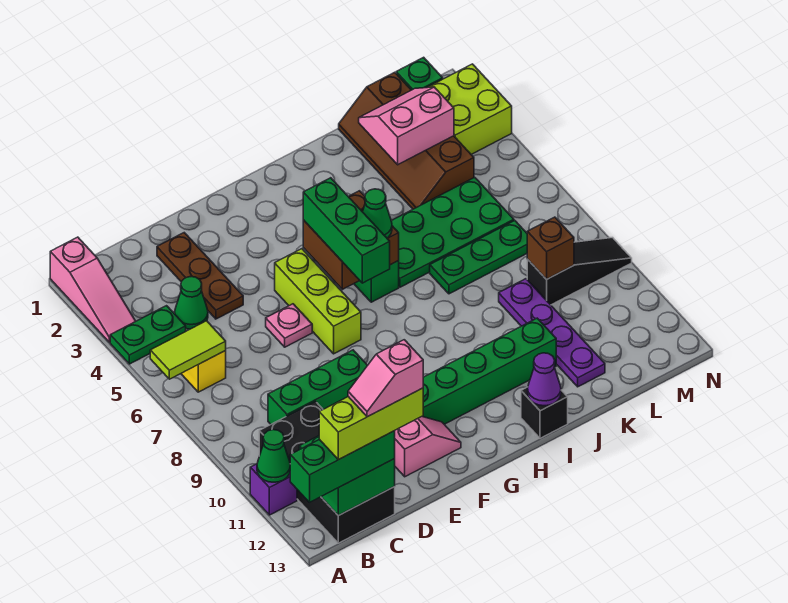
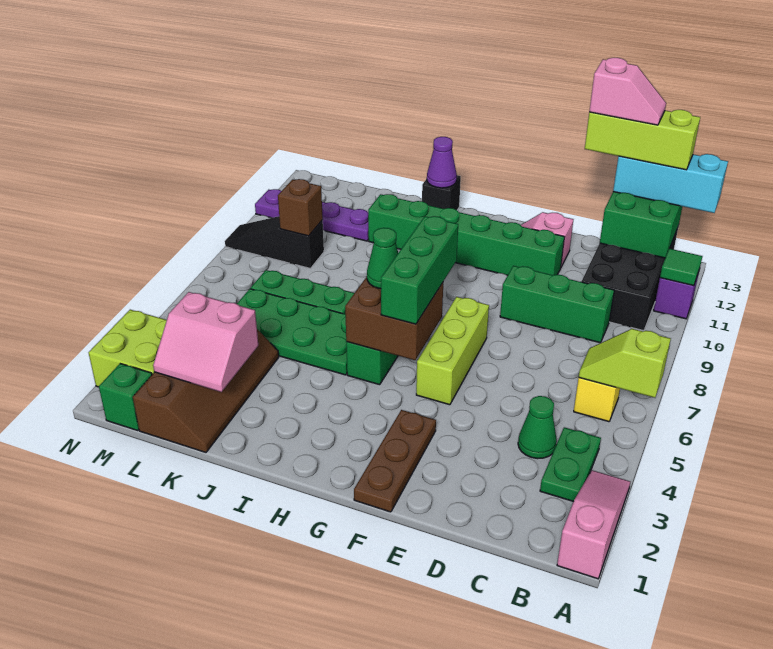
green 1x2 plate [110,306,186,364] -> green 1x2 plate turned to [540,427,601,502]
lime 1x2 tile [150,321,226,379] -> lime 1x2 slope [579,329,671,398]
green 1x1 cone [257,430,290,482] -> green 1x1 tile [660,248,702,286]
green 1x3 brick [290,431,395,502] -> cyan 1x3 brick [613,154,728,213]
brown 1x3 plate [157,233,243,319] -> brown 1x3 plate moved to [354,410,436,512]
pink 1x1 plate [266,304,312,347] -> none
purple 1x4 plate [499,279,605,387] -> purple 1x4 plate turned to [255,189,369,241]

